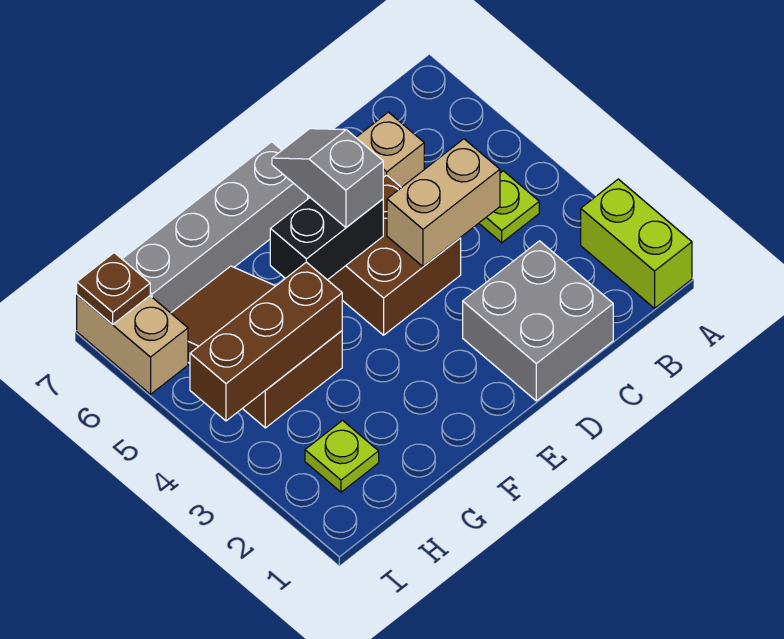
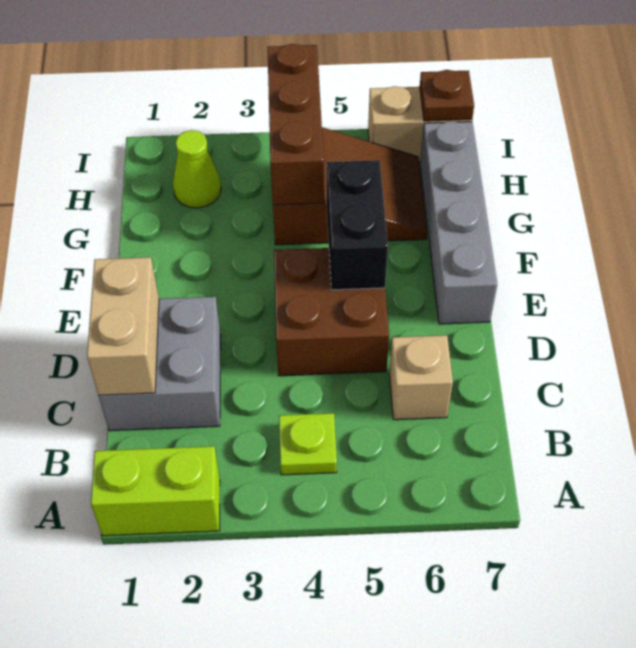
tan 1x2 brick [387,139,500,266] -> tan 1x2 brick moved to [87,257,159,395]
grey 1x2 slope [272,129,383,228] -> none
lime 1x1 plate [305,420,379,492] -> lime 1x1 cone [173,130,221,208]

